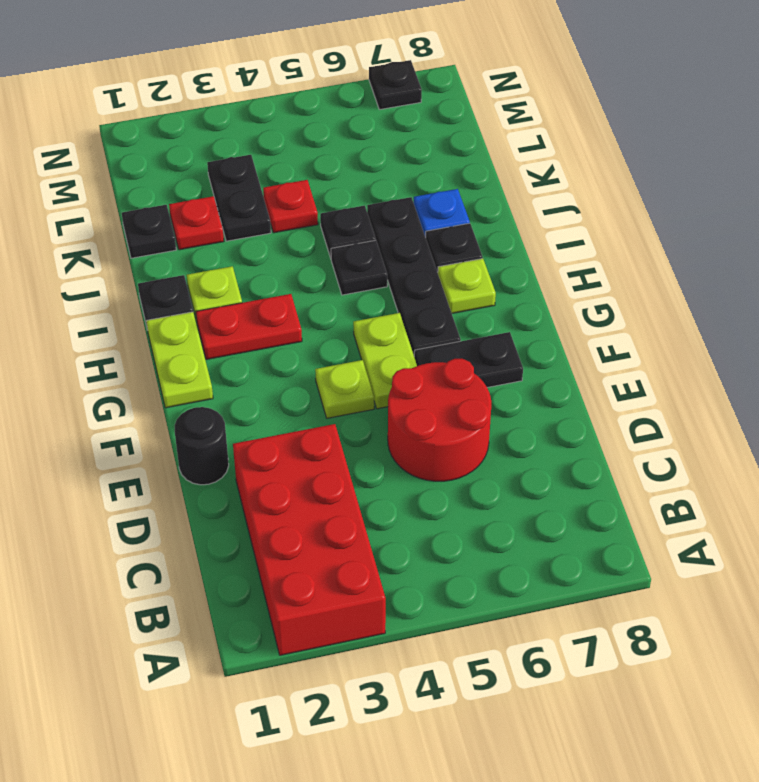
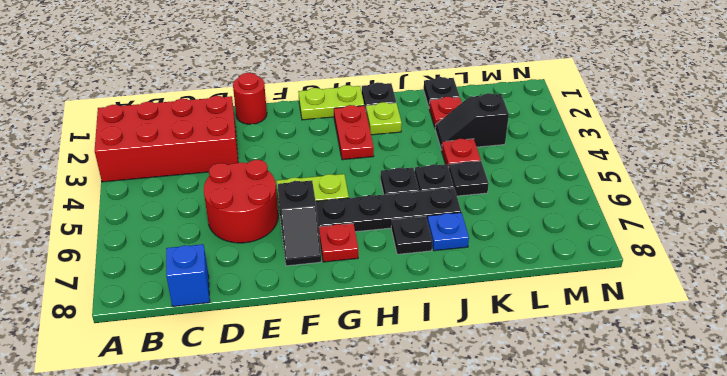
none -> blue 1x1 brick [166,244,210,307]
black 1x1 round brick [175,407,229,485] -> red 1x1 round brick [233,73,267,124]
lime 1x1 plate [315,360,374,418] -> none
black 1x2 plate [414,332,523,387] -> black 1x2 slope [278,181,321,266]
none -> red 1x1 plate [319,223,358,262]
lime 1x1 plate [438,259,496,313] -> none
black 1x2 plate [207,155,271,241] -> black 1x2 slope [435,93,509,150]
black 1x1 plate [369,60,422,110] -> black 1x1 plate moved to [449,161,489,196]

